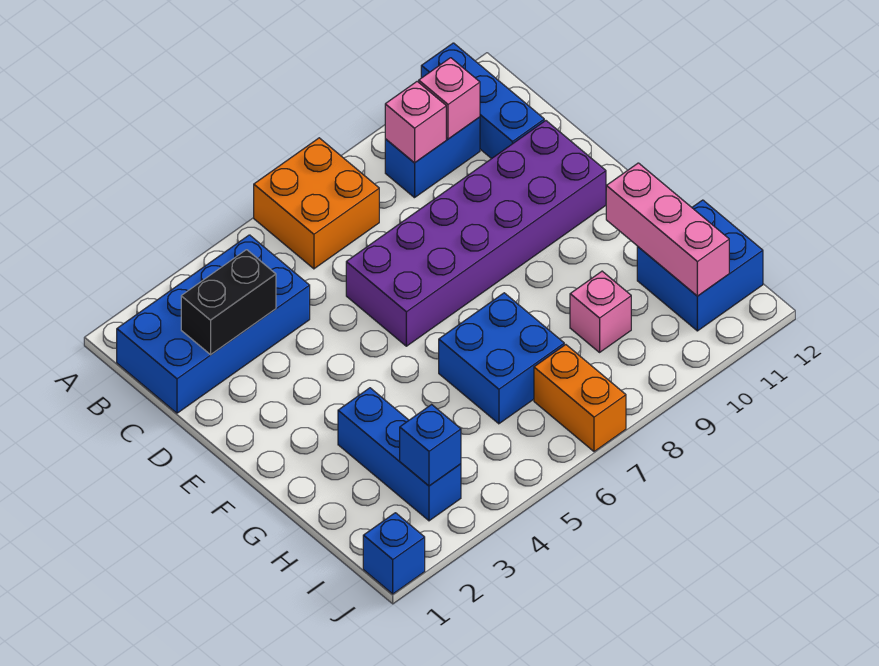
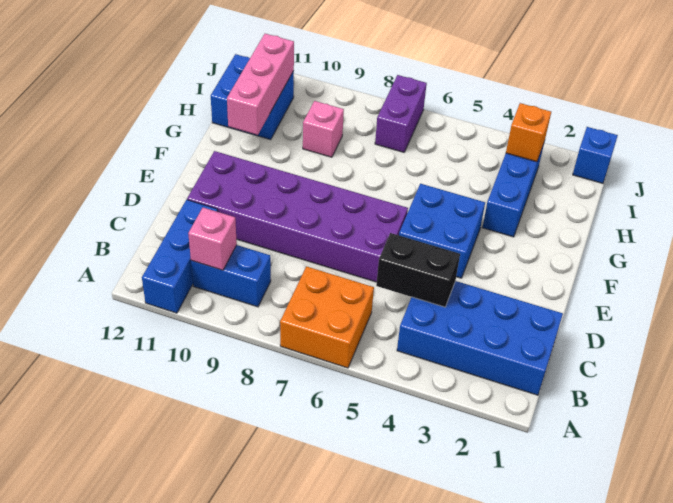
pink 1x1 brick [385,82,446,163] -> none
black 1x2 brick [181,250,276,355] -> black 1x2 brick moved to [376,233,460,307]
blue 2x2 brick [439,293,564,424] -> blue 2x2 brick moved to [399,184,485,278]
blue 1x1 brick [400,405,461,486] -> orange 1x1 brick [506,103,551,162]
orange 1x2 brick [534,345,626,452] -> purple 1x2 brick [375,75,427,152]

